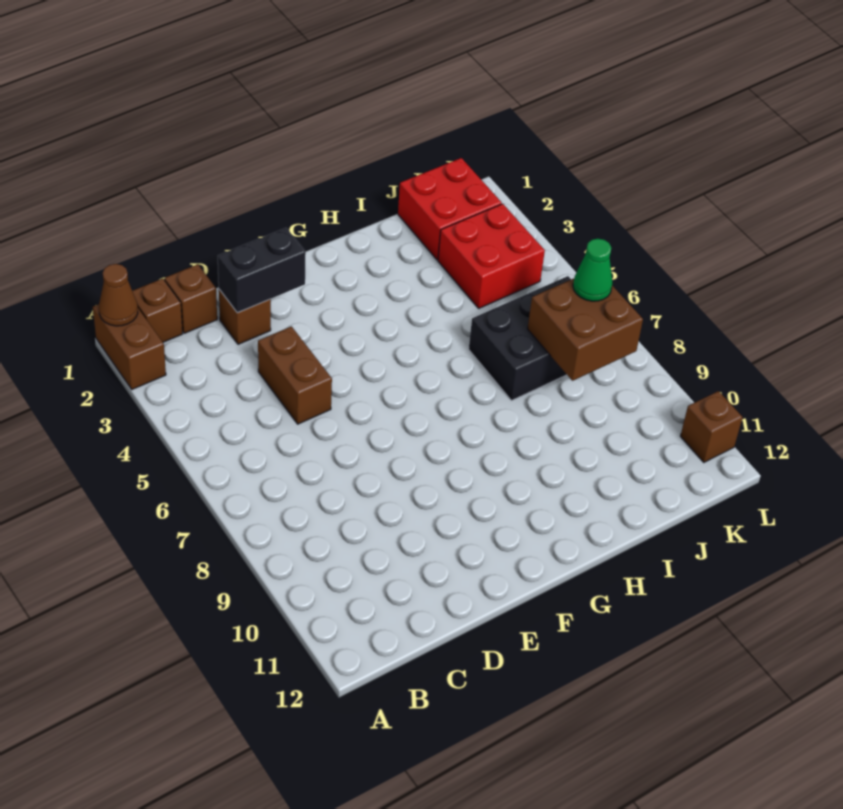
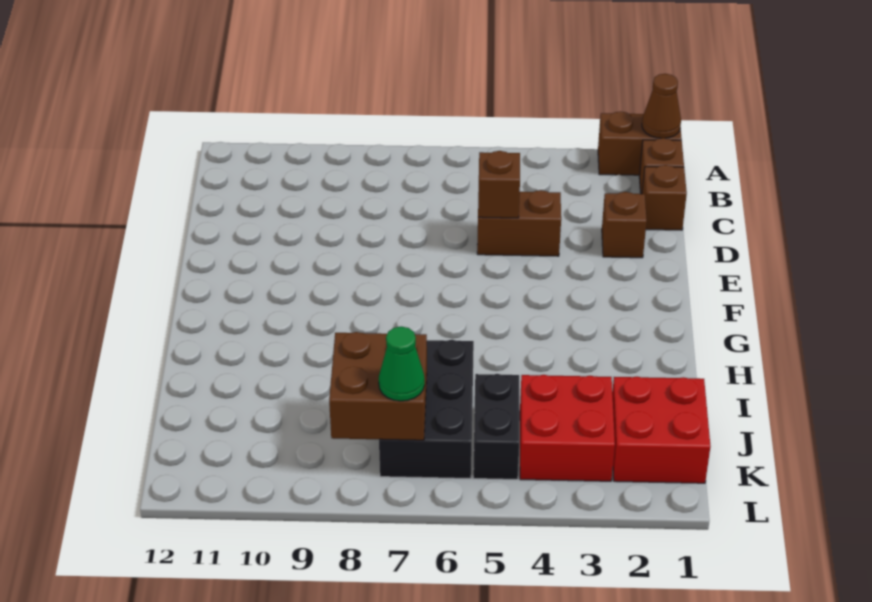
black 1x2 brick [218,228,306,313] -> black 1x2 brick moved to [473,374,519,479]
brown 1x1 brick [680,391,743,462] -> brown 1x1 brick moved to [478,151,520,218]

